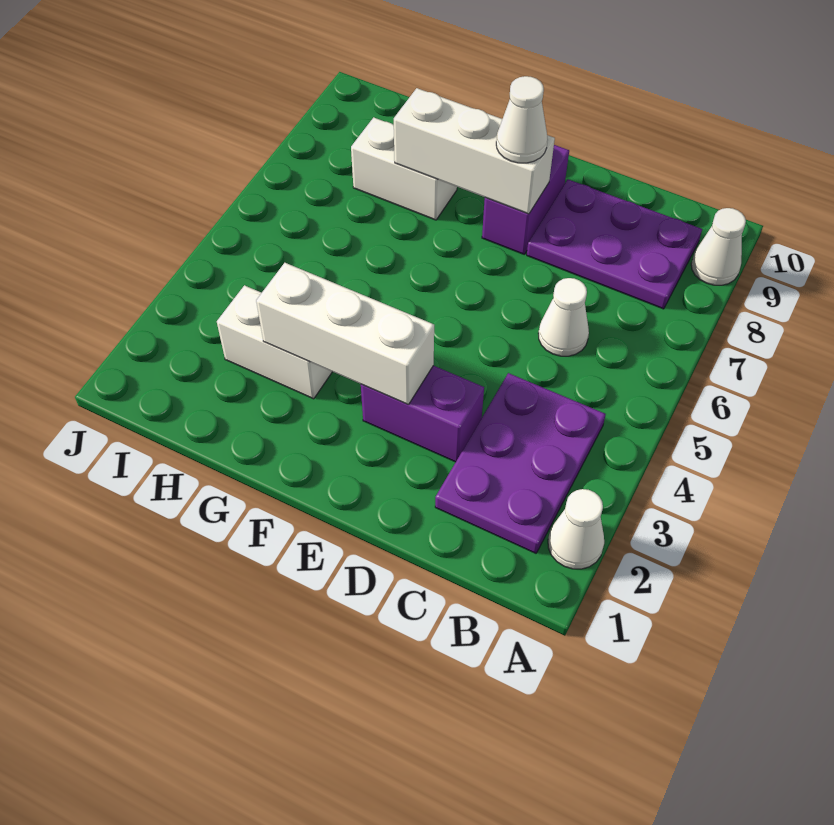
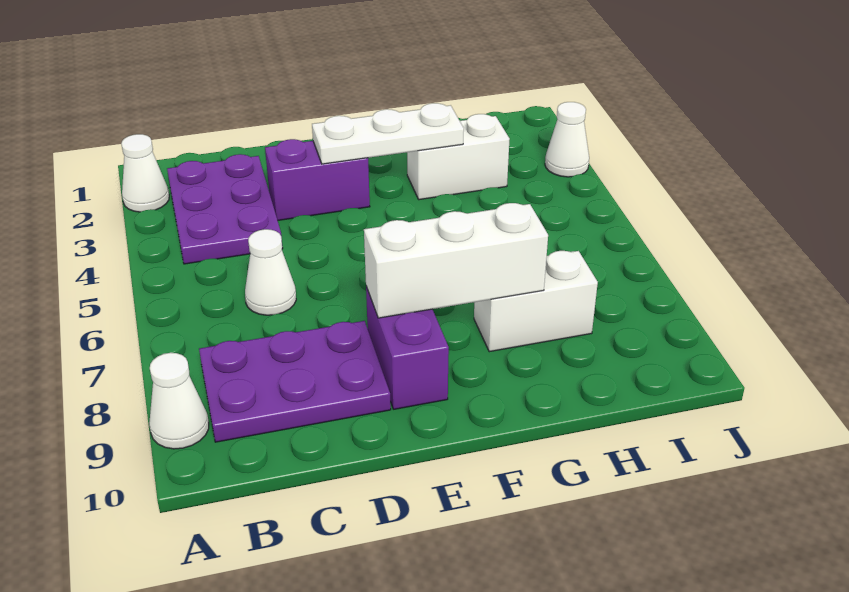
white 1x3 brick [256,263,434,405] -> white 1x3 plate [312,103,464,164]
white 1x1 cone [496,76,548,163] -> white 1x1 cone moved to [545,102,589,177]

